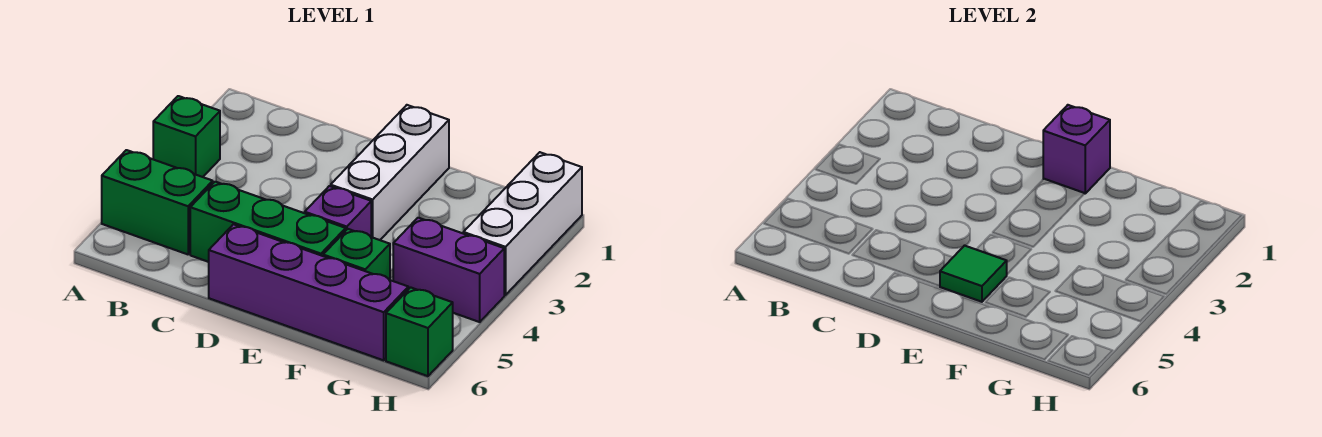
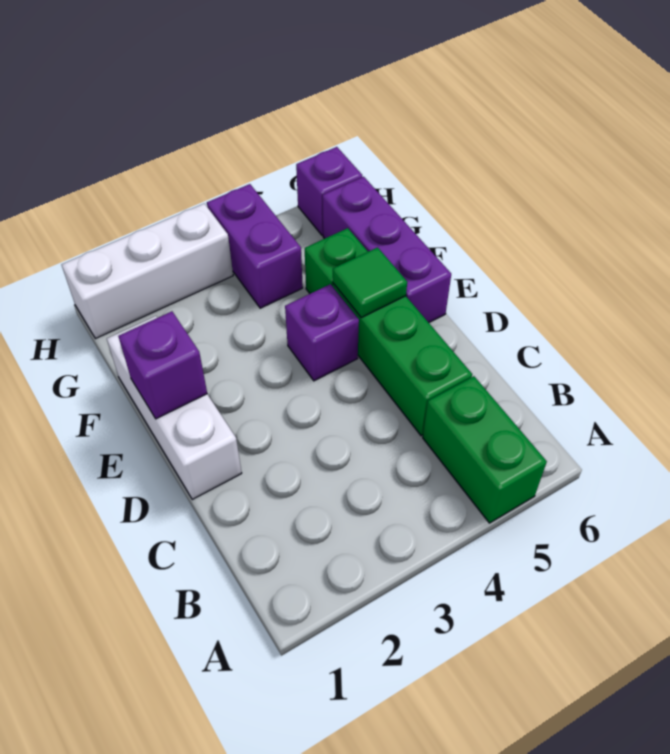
green 1x1 brick [153,96,220,177] -> none
purple 1x4 brick [209,224,408,360] -> purple 1x3 brick [322,177,451,323]
white 1x3 brick [331,105,449,240] -> white 1x3 brick turned to [107,316,242,499]
green 1x1 brick [386,287,453,376] -> purple 1x1 brick [296,147,362,235]

